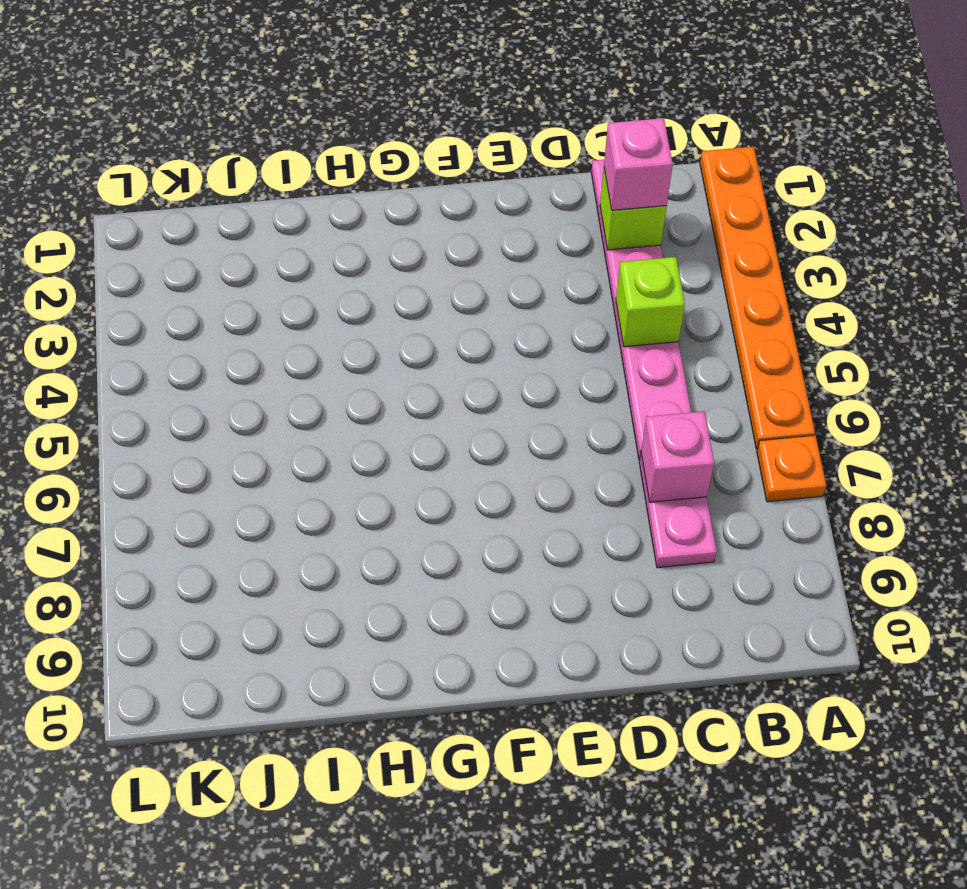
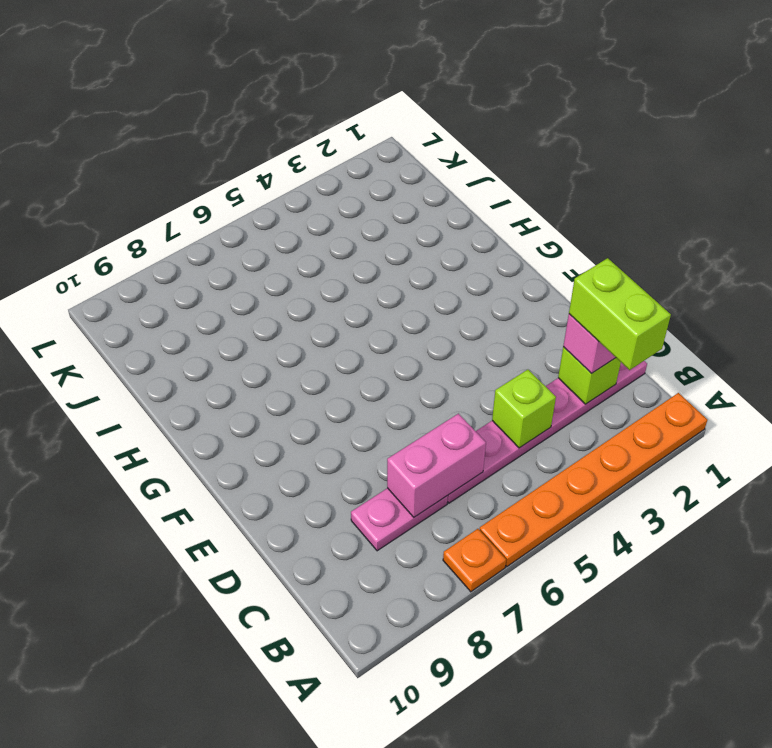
none -> lime 1x2 brick [569,258,671,370]
pink 1x1 brick [641,411,714,502] -> pink 1x2 brick [387,414,486,517]

